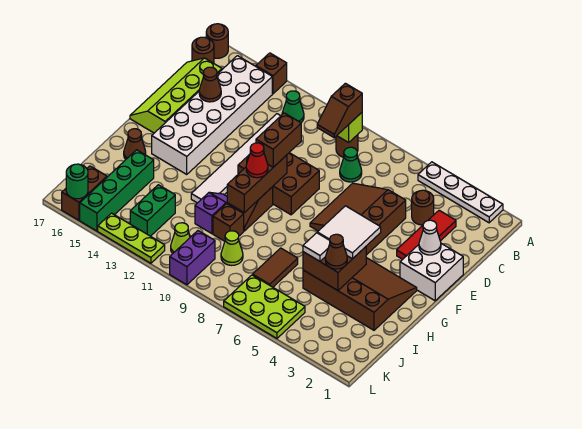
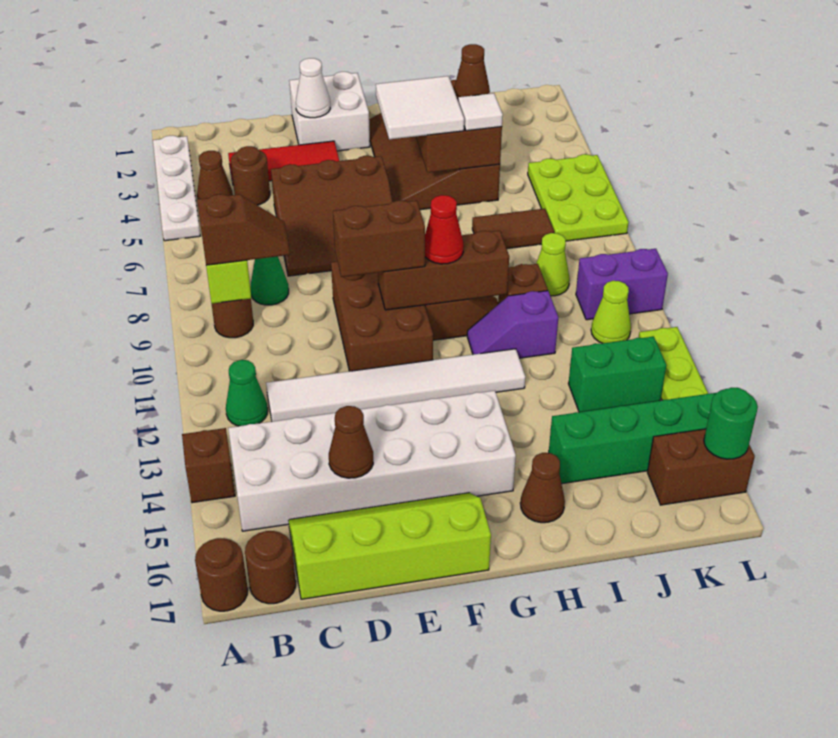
none -> brown 1x1 cone [197,151,233,199]
lime 2x4 slope [130,58,222,133] -> lime 2x4 slope turned to [288,493,491,599]

